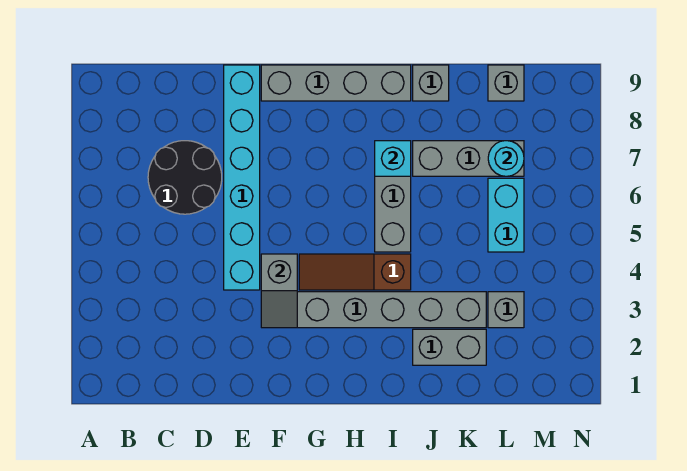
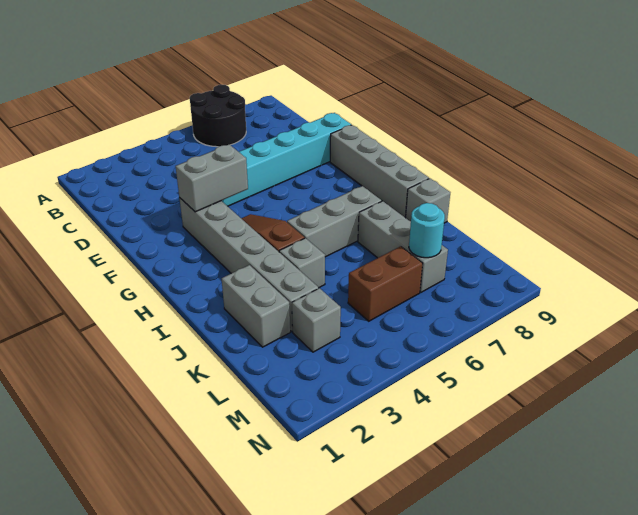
black 2x2 round brick [148,141,222,214] -> black 2x2 round brick moved to [190,85,246,147]
grey 1x2 slope [261,254,297,328] -> grey 1x2 brick [176,144,248,212]
cyan 1x1 brick [375,141,411,176] -> none
cyan 1x2 brick [488,178,524,252] -> brown 1x2 brick [348,246,423,321]
grey 1x1 brick [488,65,524,101] -> grey 1x1 brick moved to [279,238,325,288]

